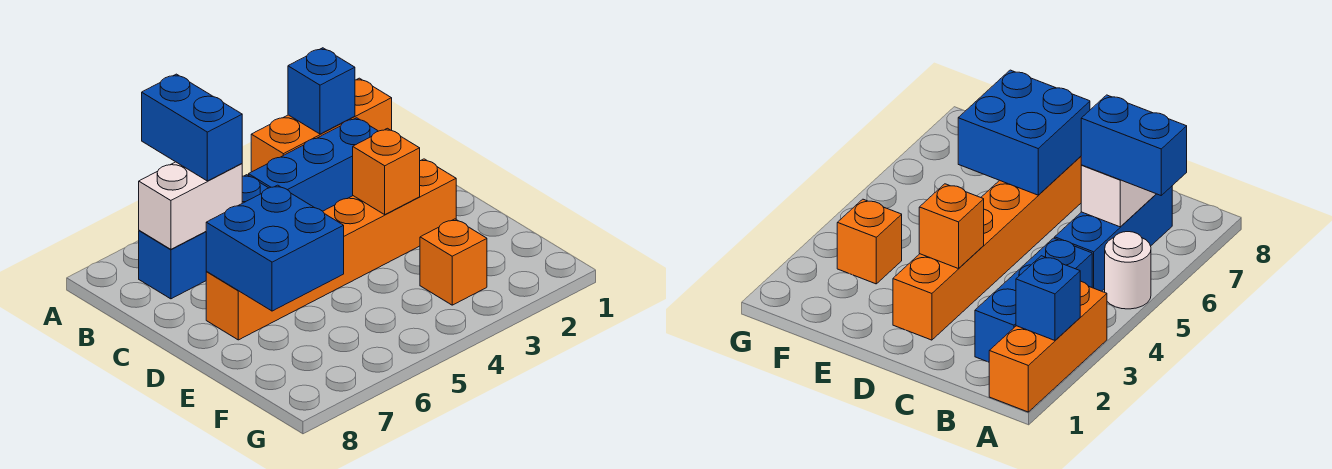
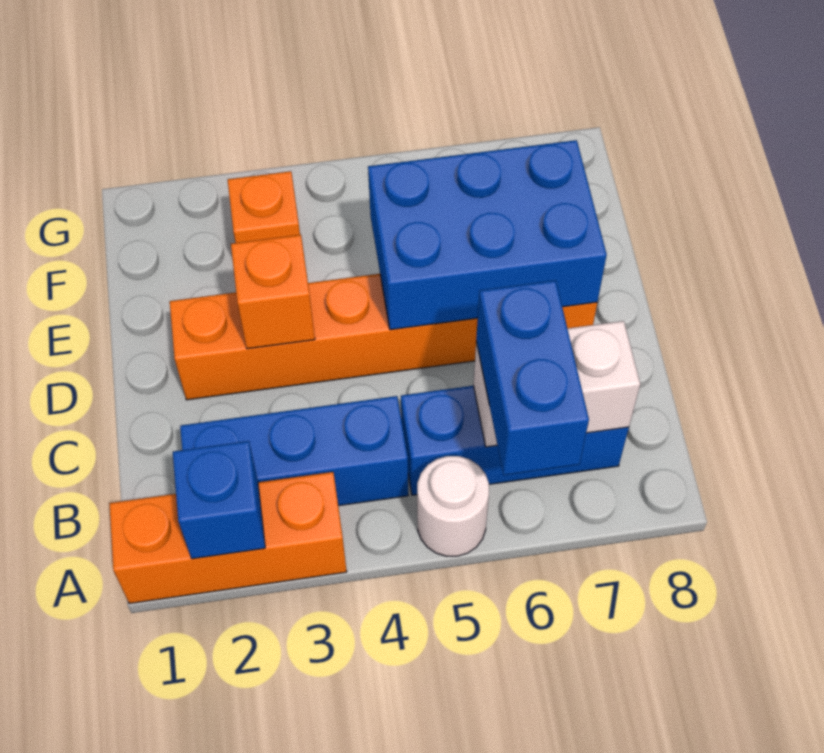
blue 2x2 brick [206,185,344,311] -> blue 2x3 brick [368,140,607,330]

